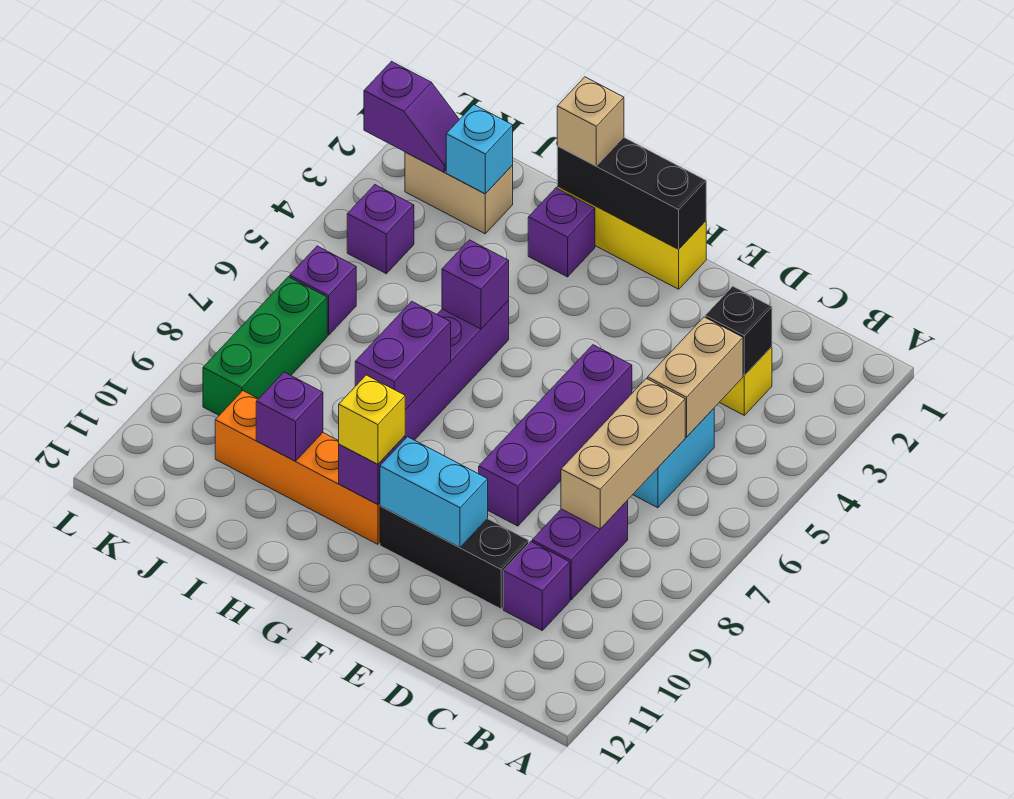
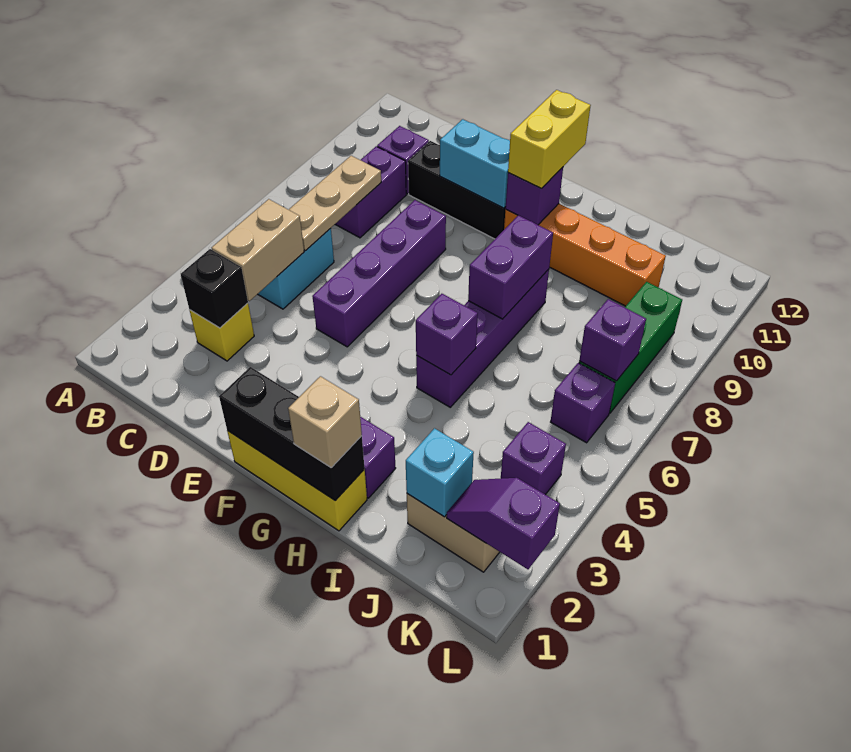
tan 1x3 brick [561,378,685,529] -> tan 1x3 plate [289,156,381,251]
yellow 1x1 brick [339,375,405,464] -> yellow 1x2 brick [508,90,591,189]
purple 1x1 brick [256,372,323,461] -> purple 1x1 brick moved to [579,299,646,381]

